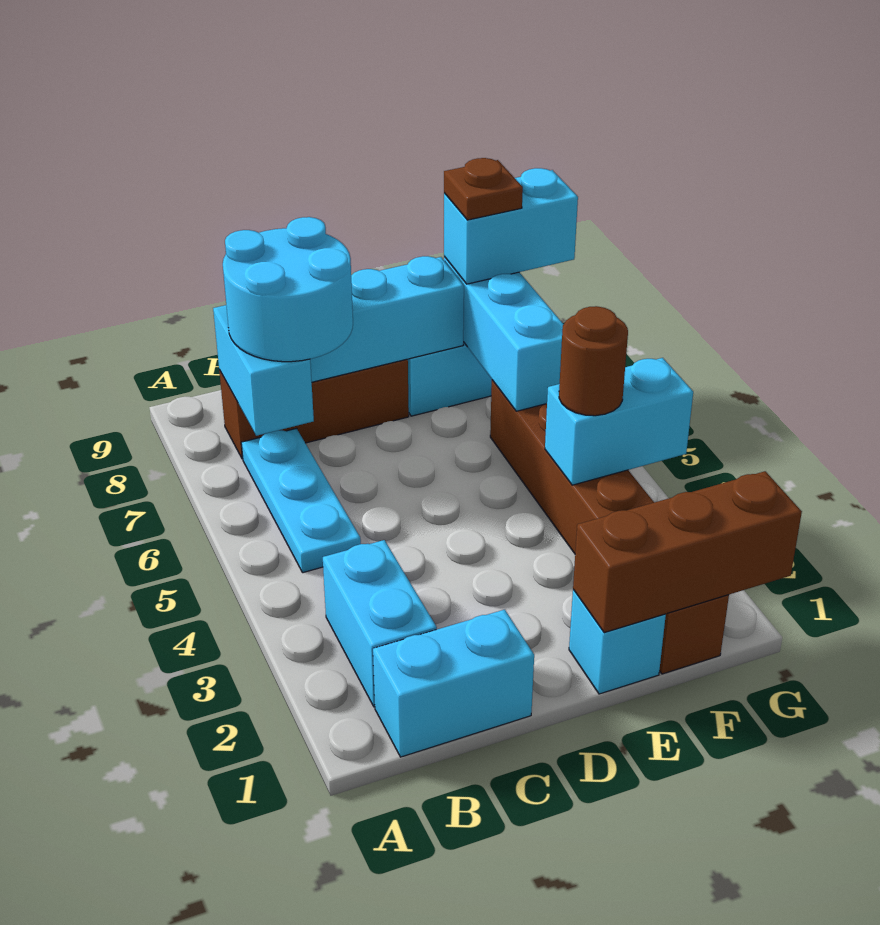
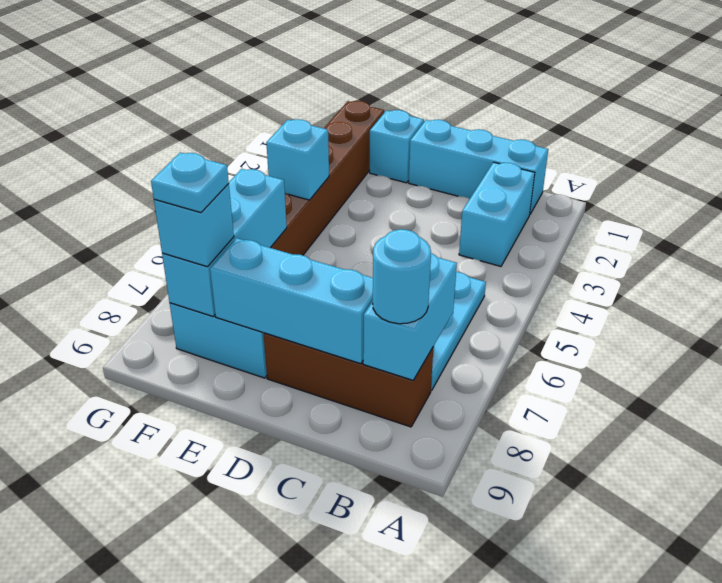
cyan 1x2 brick [373,610,534,757] -> cyan 1x3 brick [409,120,548,214]
cyan 2x2 round brick [223,217,353,362] -> cyan 1x1 round brick [373,229,431,324]
brown 1x3 brick [573,471,802,633] -> none
cyan 1x2 brick [545,358,693,485] -> cyan 1x1 brick [266,119,329,200]
brown 1x1 round brick [559,306,628,416] -> none
cyan 1x2 brick [444,168,578,284] -> cyan 1x1 brick [154,184,234,267]
brown 1x1 plate [444,158,523,220] -> cyan 1x1 plate [151,153,229,213]

